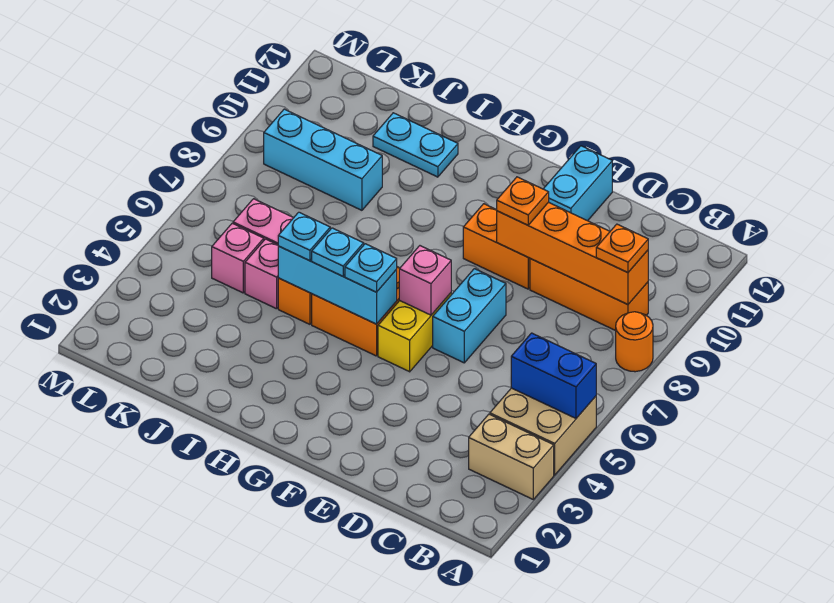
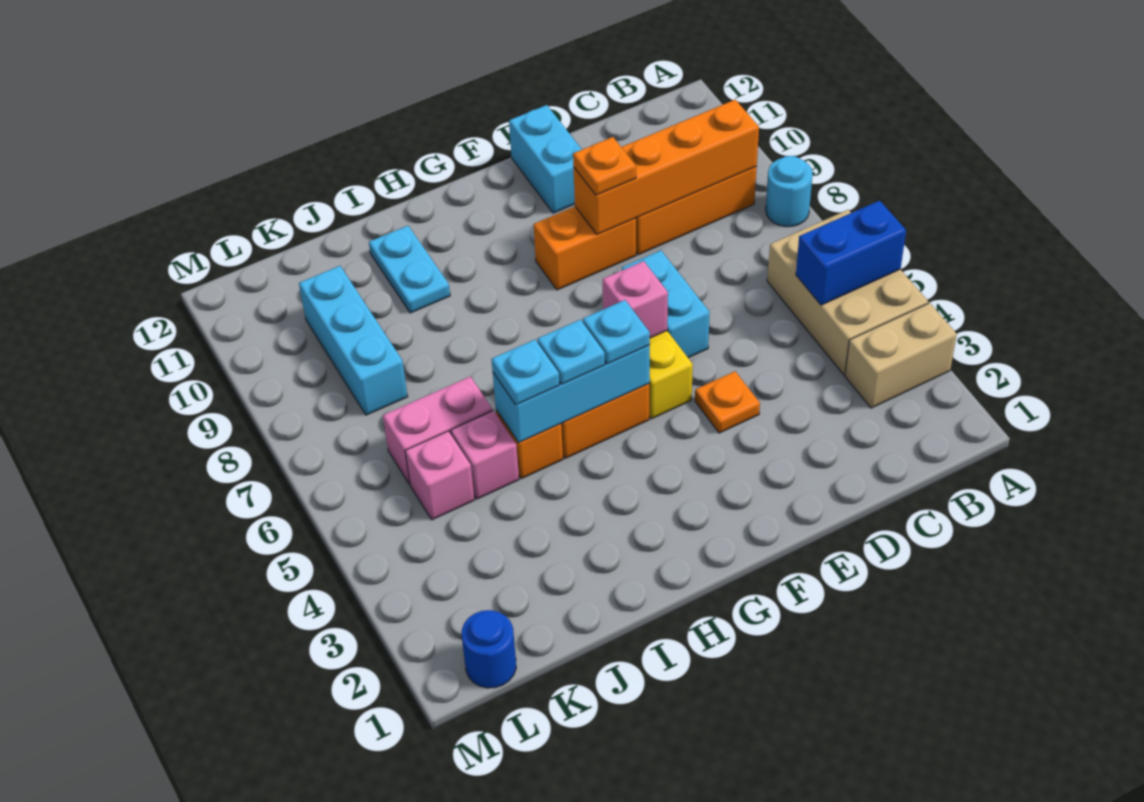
tan 2x2 brick [490,388,596,475] -> tan 2x3 brick [767,210,928,375]
orange 1x1 round brick [616,312,653,372] -> cyan 1x1 round brick [766,156,813,227]
orange 1x1 plate [596,224,648,273] -> orange 1x1 plate moved to [695,371,760,433]
cyan 1x2 plate [373,113,458,177] -> cyan 1x2 plate turned to [369,226,450,313]
cyan 1x3 brick [264,109,382,210] -> cyan 1x3 brick turned to [299,266,408,415]
none -> blue 1x1 round brick [462,610,516,688]

